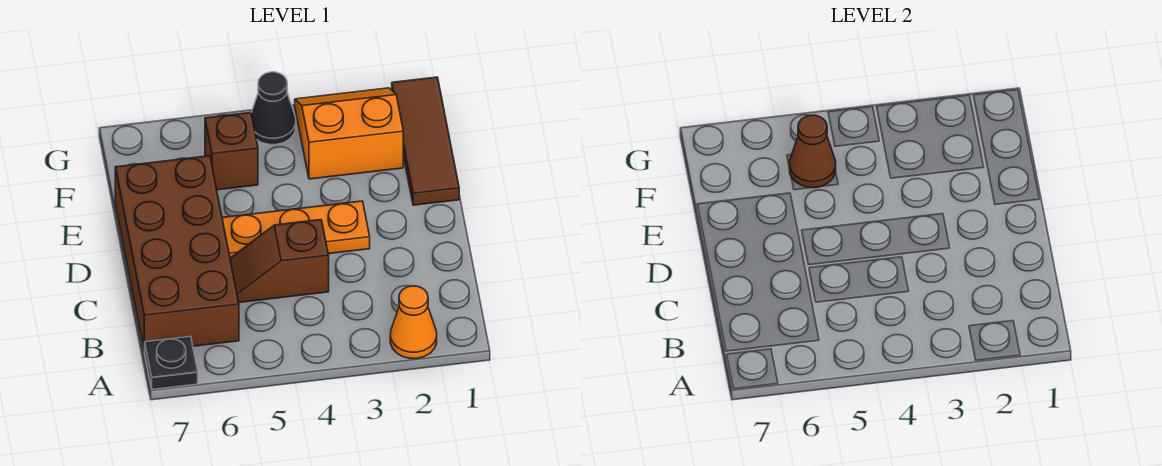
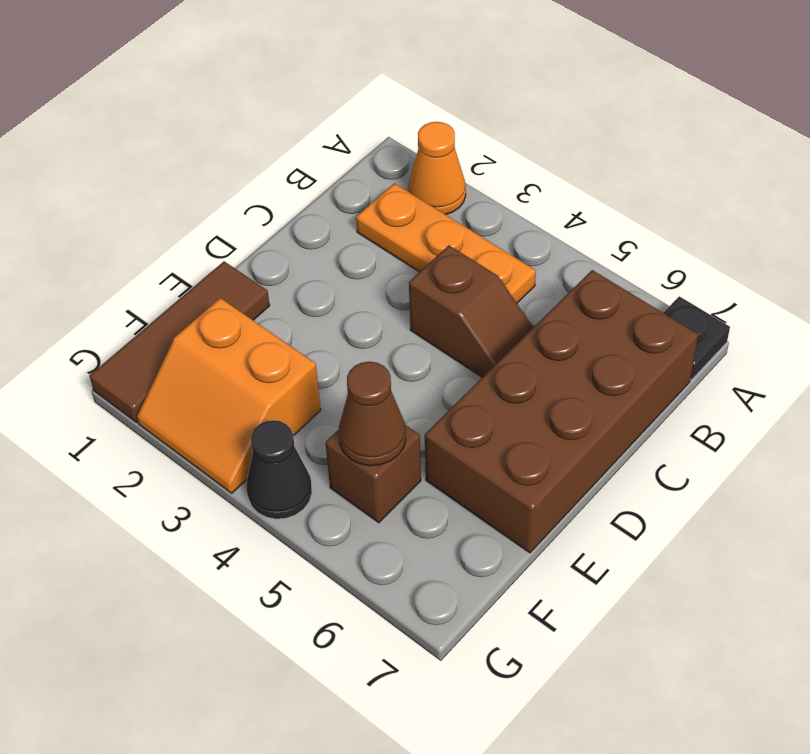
orange 1x3 plate [222,201,370,258] -> orange 1x3 plate moved to [356,183,536,303]

